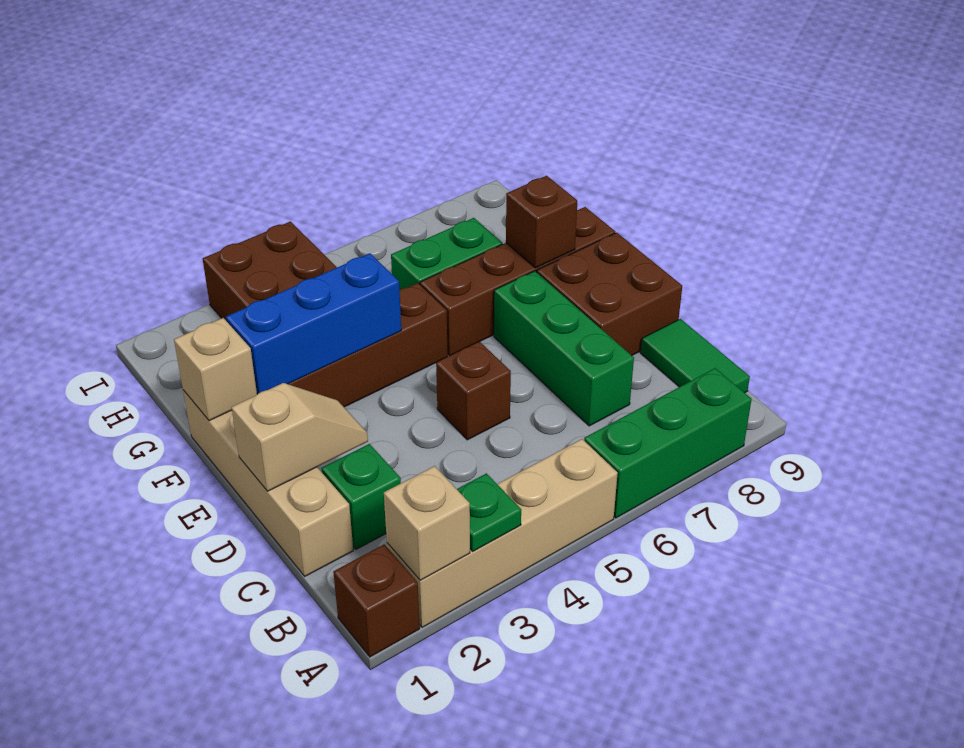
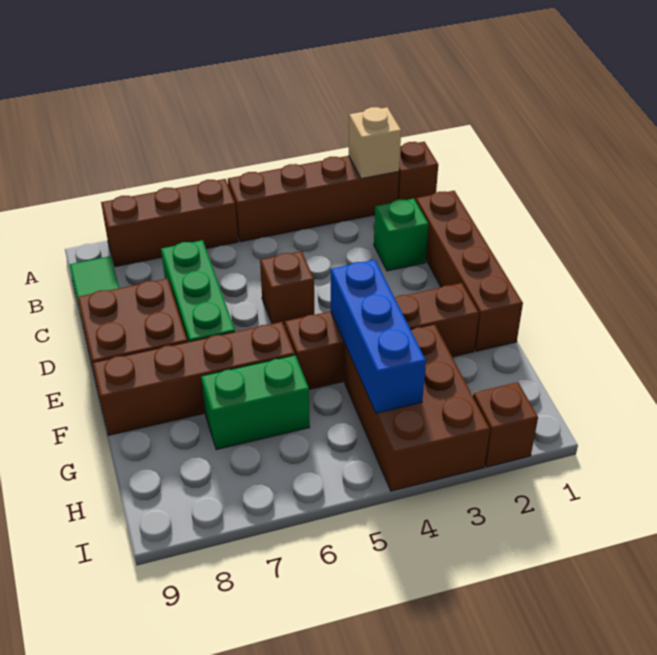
tan 1x4 brick [387,439,618,627] -> brown 1x4 brick [228,156,399,242]
green 1x1 plate [457,473,521,551] -> none
green 1x3 brick [584,368,752,518] -> brown 1x3 brick [101,179,238,267]
tan 1x4 brick [183,390,353,576] -> brown 1x4 brick [416,191,523,351]
tan 1x2 slope [232,383,368,491] -> none
tan 1x1 brick [174,318,257,421] -> none
blue 1x3 brick [226,253,401,394] -> blue 1x3 brick turned to [331,260,426,413]
brown 1x1 brick [506,176,577,268] -> brown 1x1 brick moved to [473,382,538,467]

